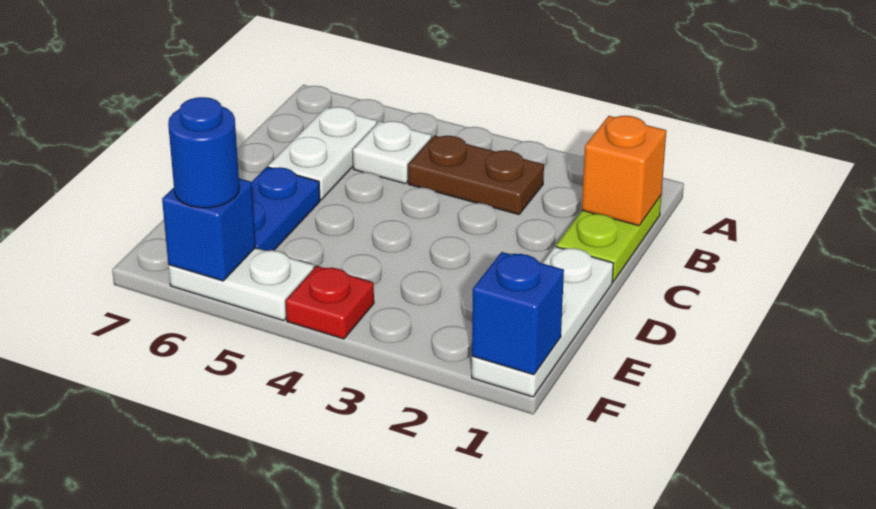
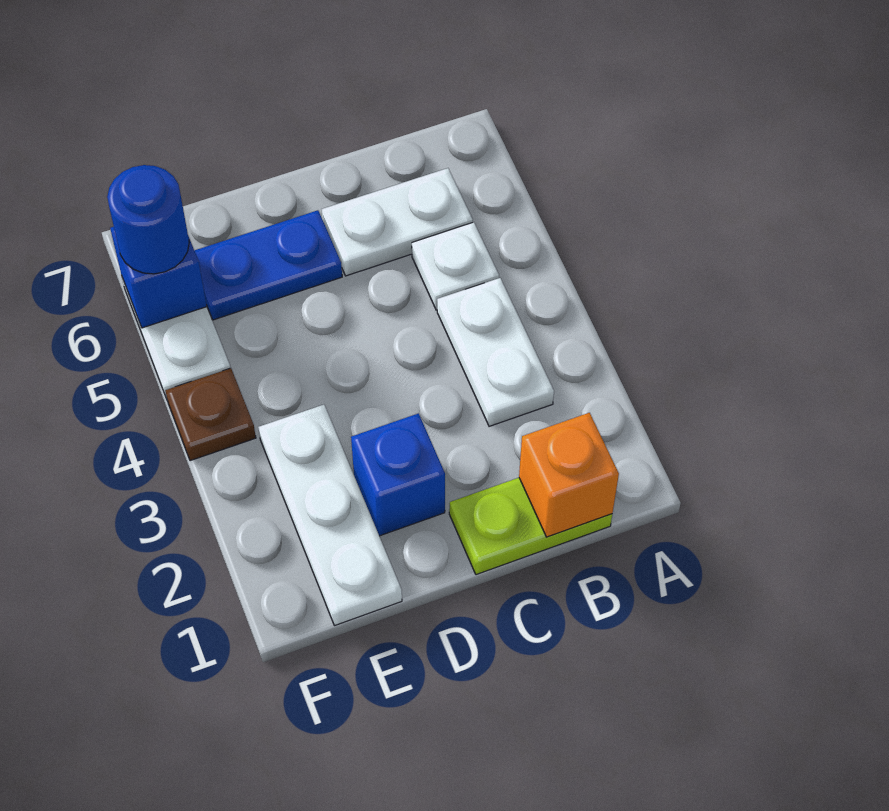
brown 1x2 plate [408,136,544,215] -> white 1x2 plate [437,278,554,426]
white 1x3 plate [472,247,614,397] -> white 1x3 plate turned to [258,405,402,626]
blue 1x1 brick [472,252,564,375] -> blue 1x1 brick moved to [351,413,445,536]
red 1x1 plate [286,266,374,339] -> brown 1x1 plate [165,368,256,461]

